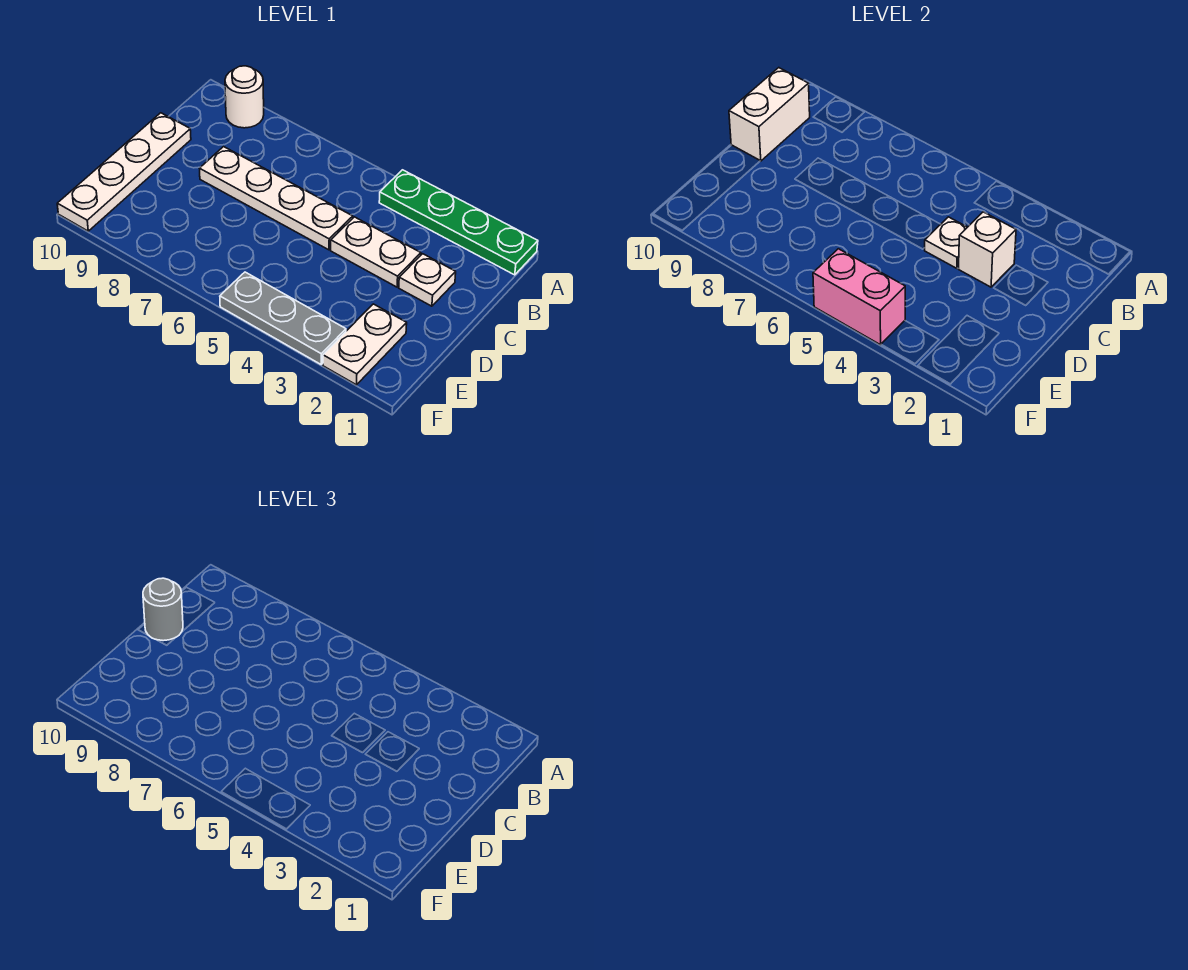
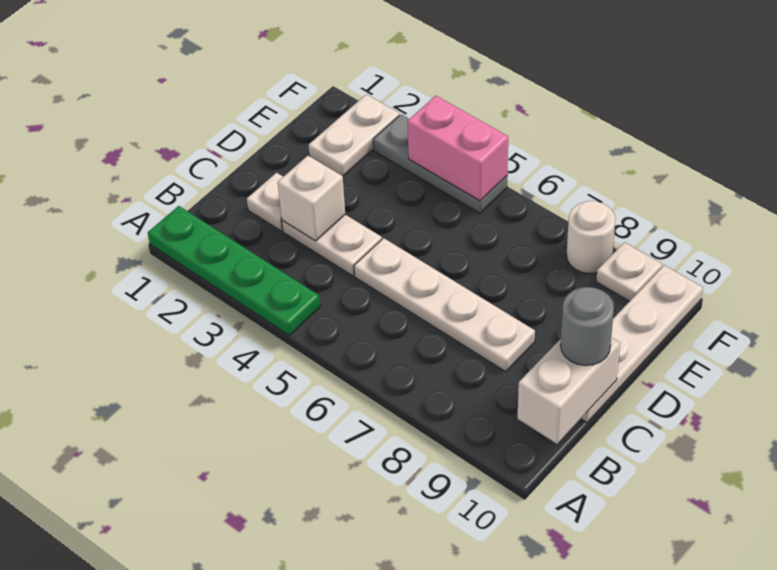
white 1x1 round brick [225,66,264,128] -> white 1x1 round brick moved to [566,201,615,274]
white 1x1 plate [925,217,967,268] -> white 1x1 plate moved to [596,242,662,301]

